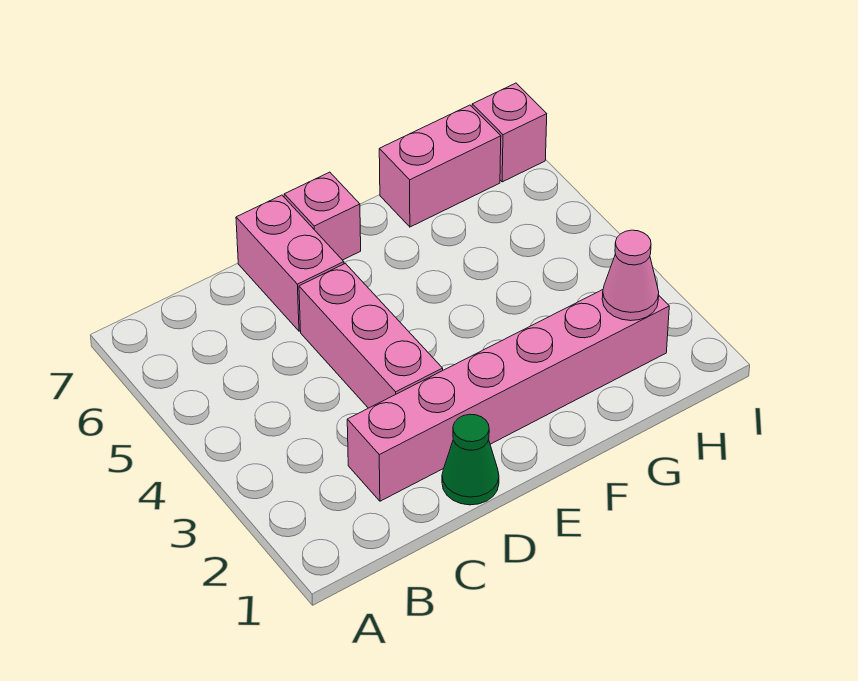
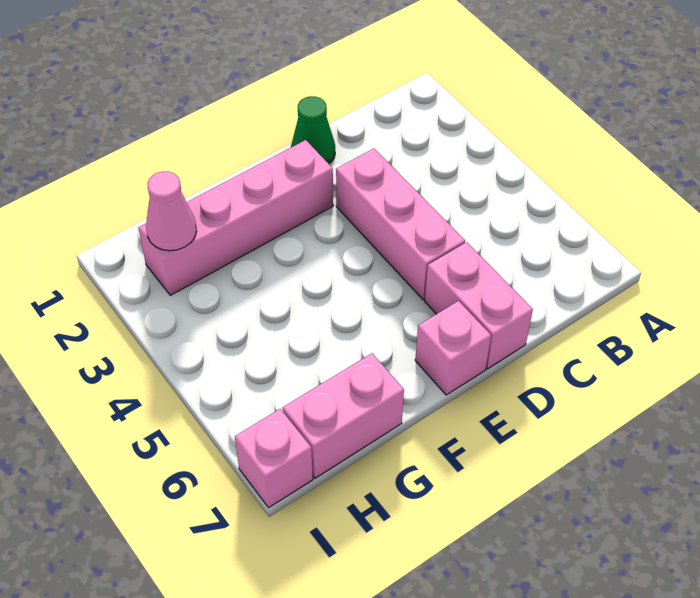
pink 1x6 brick [347,290,669,501] -> pink 1x4 brick [138,140,333,295]

